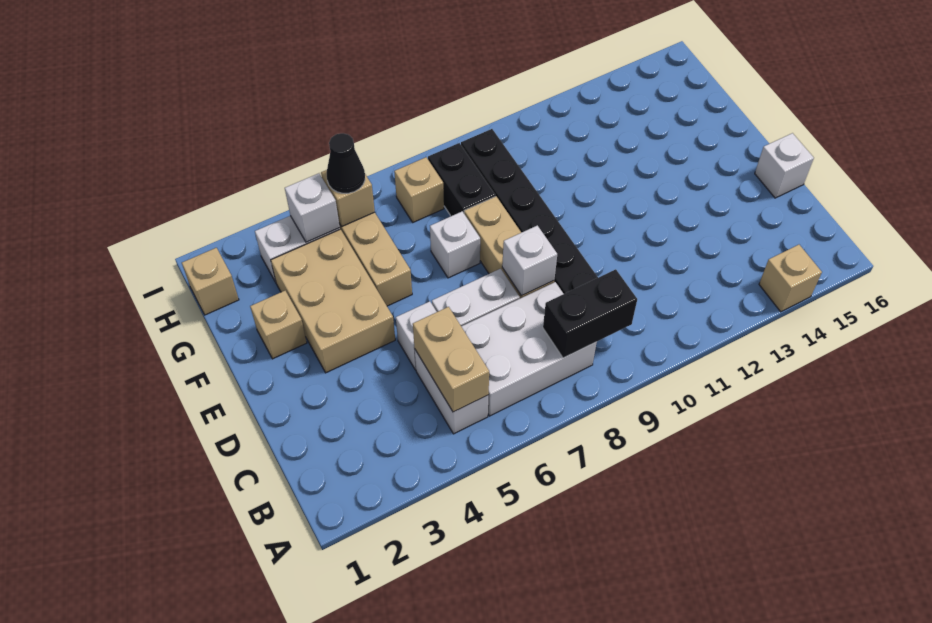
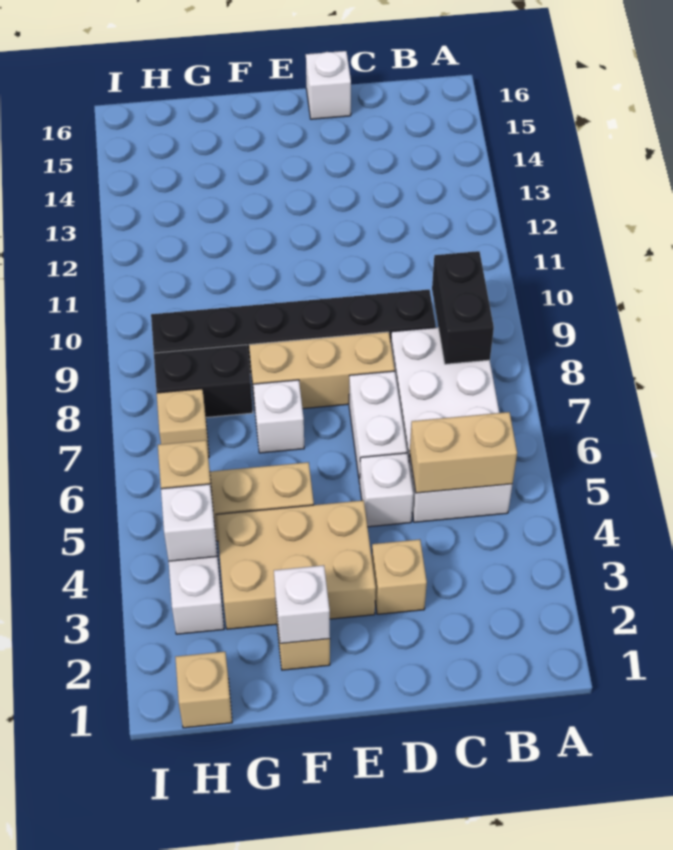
tan 1x1 brick [759,245,822,312] -> tan 1x1 brick moved to [372,539,427,614]
white 1x1 brick [502,225,557,296] -> white 1x1 brick moved to [274,565,330,644]
black 1x1 cone [327,133,365,193] -> none

